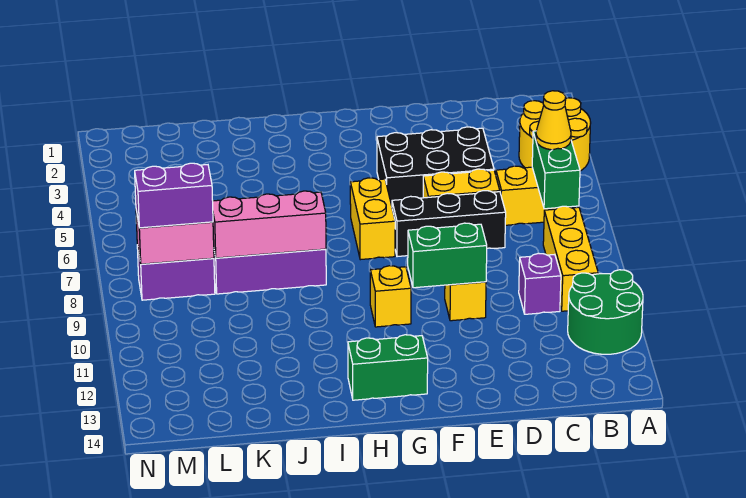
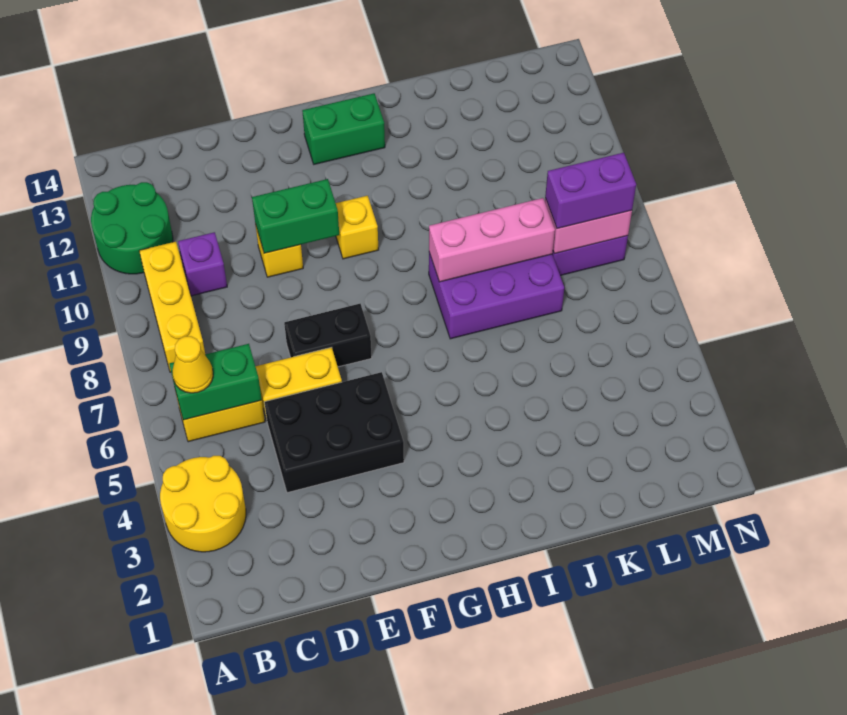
green 1x2 brick [532,131,580,209] -> green 1x2 brick turned to [170,344,262,420]
black 1x3 brick [392,191,506,257] -> black 1x2 brick [284,304,372,367]
yellow 1x2 brick [350,178,395,260] -> none

